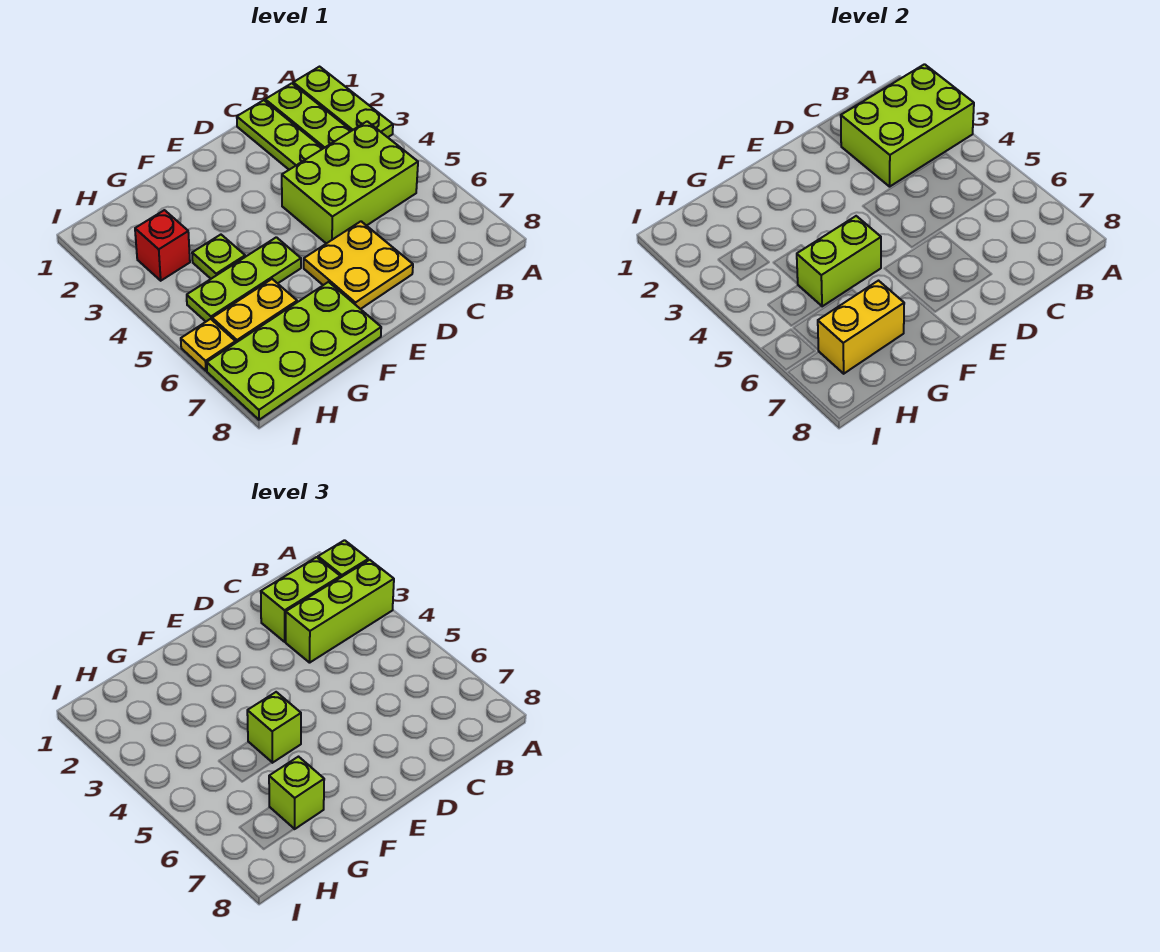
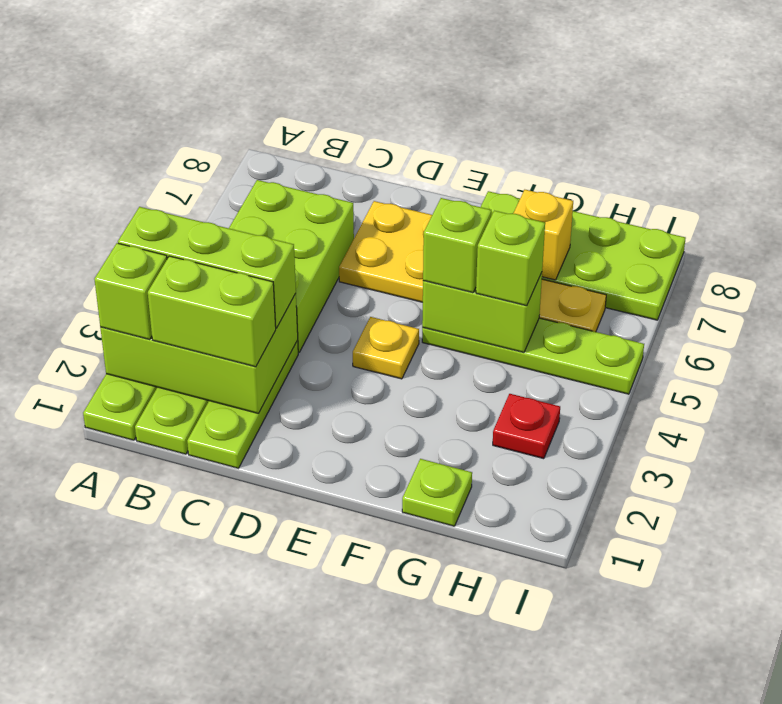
lime 2x3 brick [282,121,418,244] -> lime 2x3 brick turned to [229,180,354,353]
lime 1x3 plate [187,237,301,322] -> lime 1x4 plate [422,318,644,394]
lime 1x1 plate [192,235,245,279] -> lime 1x1 plate moved to [402,459,472,526]
yellow 1x2 brick [818,281,904,374] -> yellow 1x1 brick [513,190,573,280]
lime 1x1 brick [269,757,324,829] -> lime 1x1 brick moved to [476,211,545,306]
red 1x1 brick [135,210,190,281] -> red 1x1 plate [493,394,560,459]
yellow 1x1 plate [181,319,236,371] -> yellow 1x1 plate moved to [353,317,419,379]

